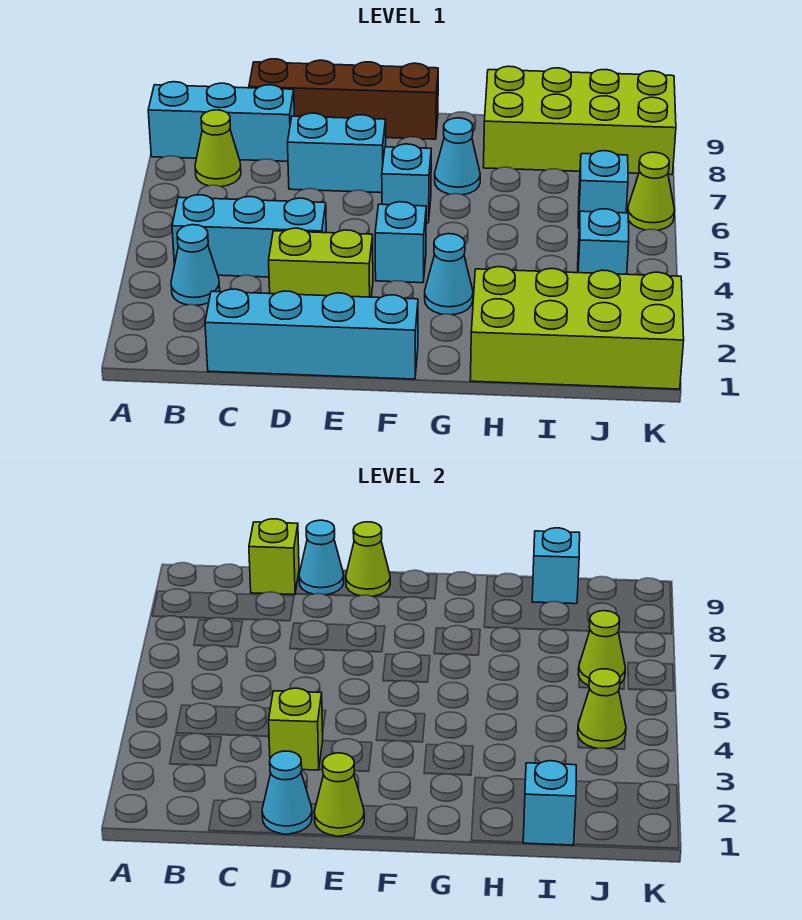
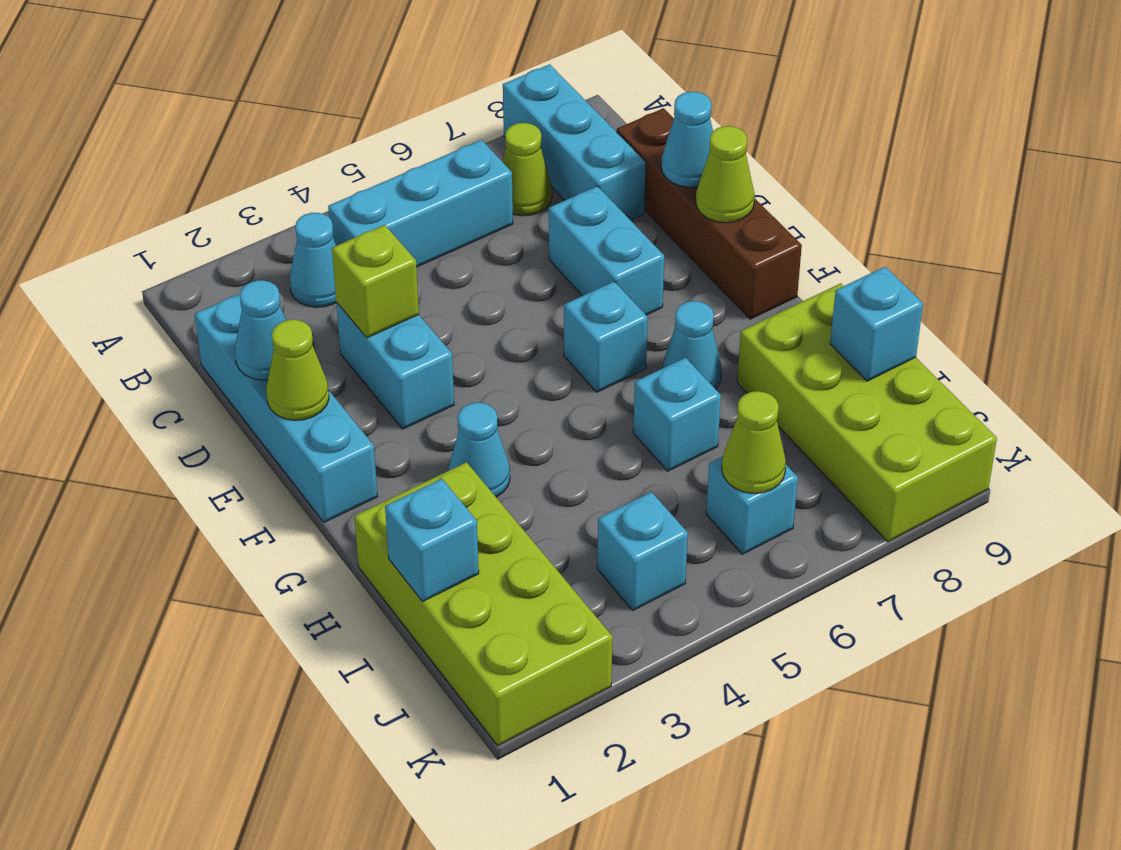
cyan 1x3 brick [172,195,326,277] -> cyan 1x3 brick turned to [328,140,513,267]
lime 1x1 brick [249,519,299,595] -> none
lime 1x2 brick [269,228,373,297] -> cyan 1x2 brick [336,302,454,429]
cyan 1x1 brick [375,202,426,283] -> cyan 1x1 brick moved to [633,358,721,471]
lime 1x1 cone [578,669,626,749] -> none
lime 1x1 cone [628,152,675,230] -> none

